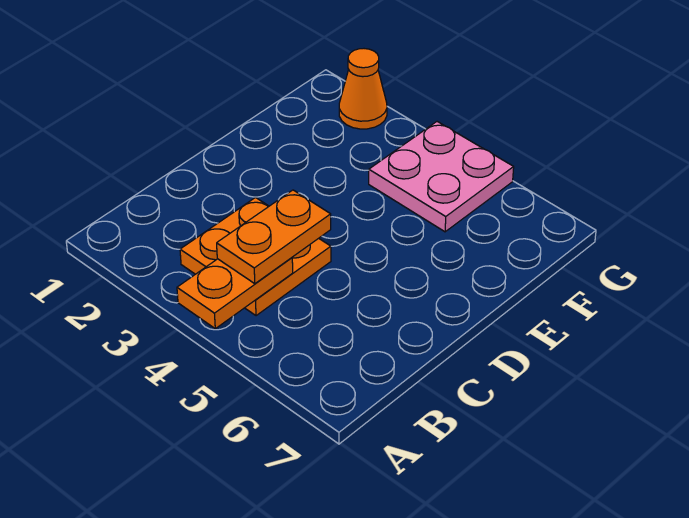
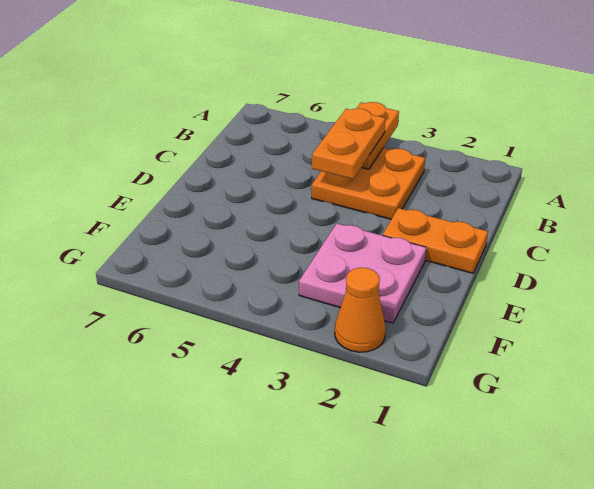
none -> orange 1x2 plate [383,208,488,273]
pink 2x2 plate [369,122,514,232] -> pink 2x2 plate moved to [299,224,426,323]

